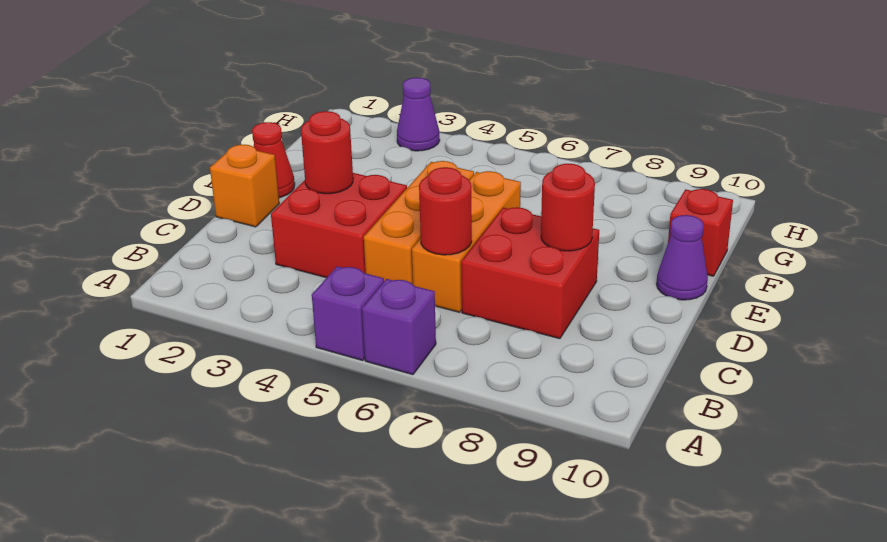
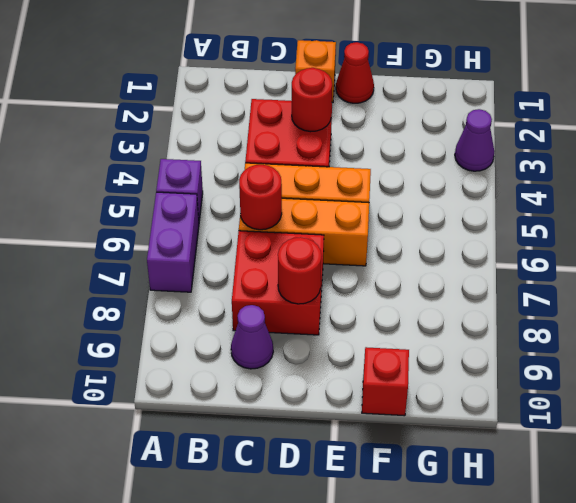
purple 1x1 brick [362,279,436,375] -> purple 1x2 brick [147,192,199,292]
purple 1x1 cone [656,215,708,300] -> purple 1x1 cone moved to [231,305,273,369]

